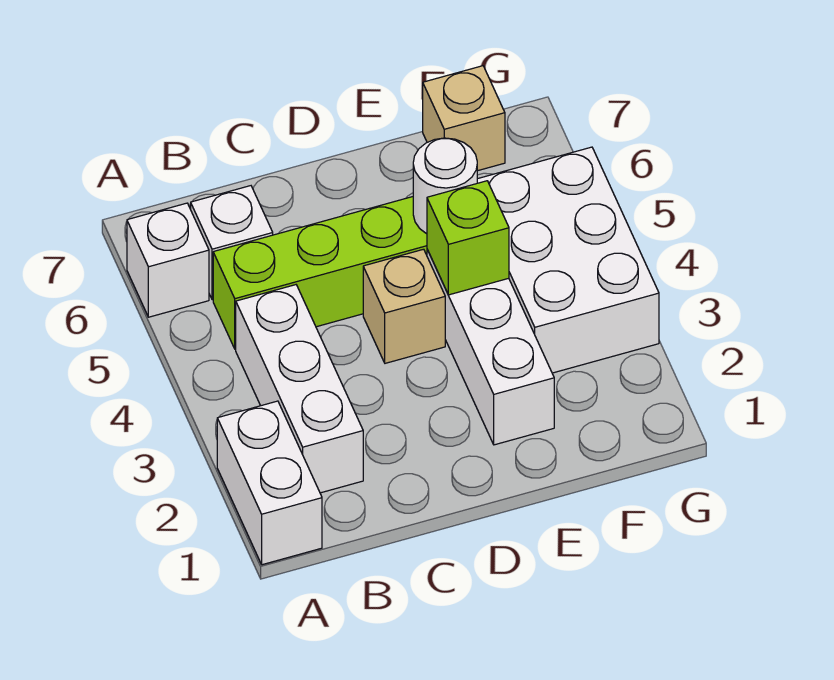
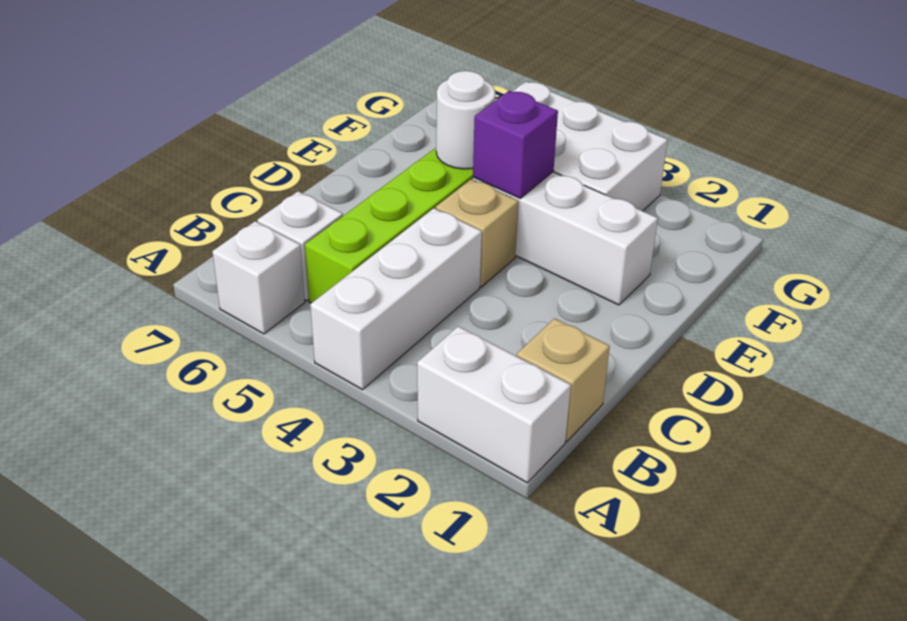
white 1x3 brick [236,285,363,493] -> white 1x3 brick turned to [310,208,482,390]
lime 1x1 brick [427,181,509,295] -> purple 1x1 brick [473,91,558,198]
tan 1x1 brick [423,66,505,171] -> tan 1x1 brick moved to [517,318,610,441]

